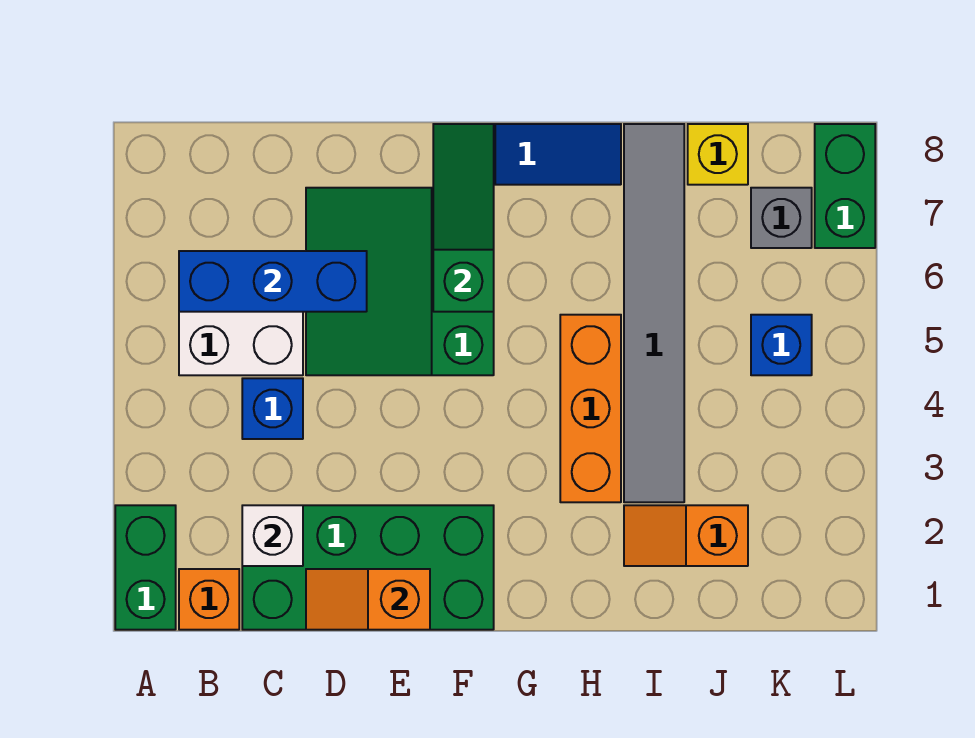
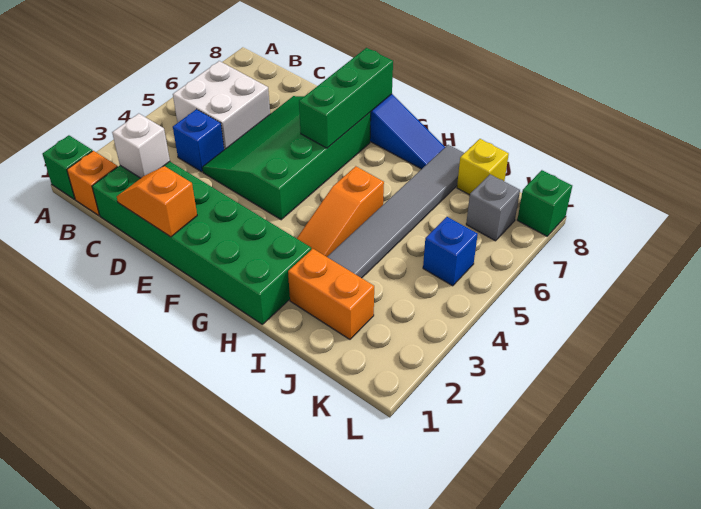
green 1x2 brick [115,505,176,630] -> green 1x1 brick [43,135,92,199]
blue 1x3 brick [179,251,367,312] -> none
green 2x4 brick [242,505,494,630] -> green 2x6 brick [92,162,311,324]
green 3x3 slope [306,188,494,375] -> green 3x4 slope [202,96,371,220]
green 1x3 slope [433,124,494,312] -> green 1x3 brick [299,48,393,148]
orange 1x3 brick [560,315,621,502] -> orange 1x3 slope [297,166,384,257]
orange 1x2 slope [624,505,748,566] -> orange 1x2 brick [288,249,374,339]
green 1x2 brick [815,124,875,248] -> green 1x1 brick [517,170,572,236]

